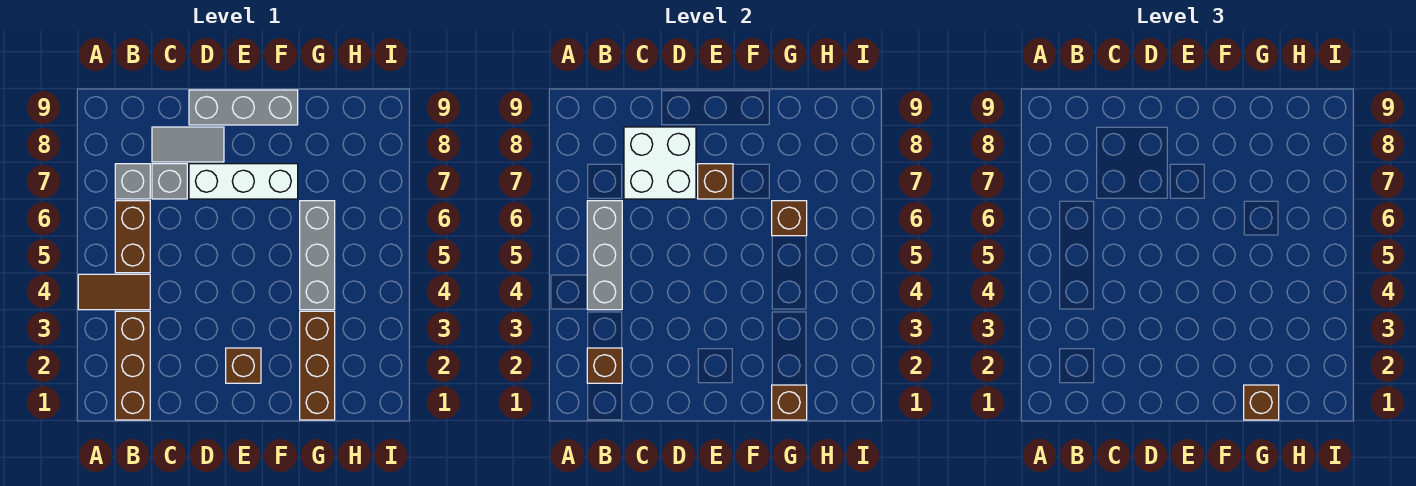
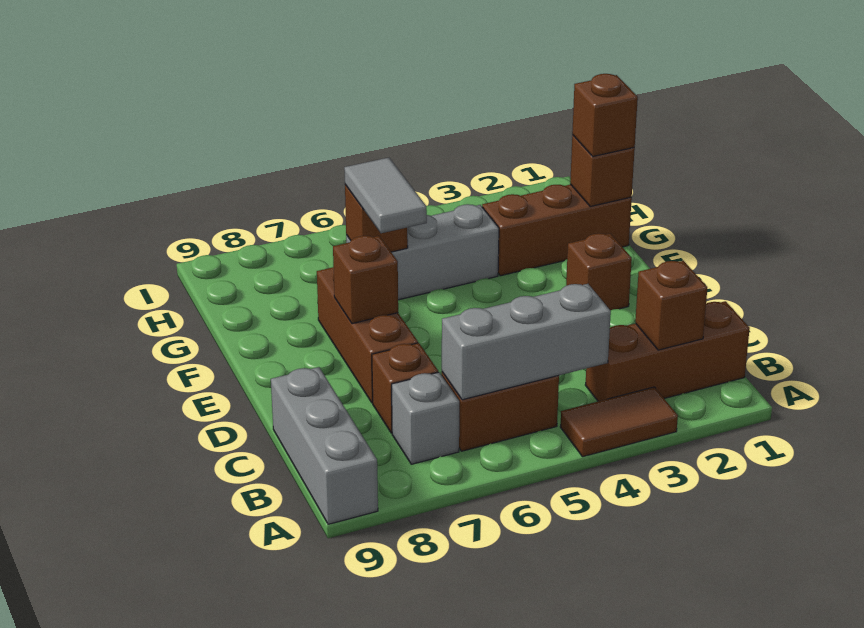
brown 1x2 tile [78,274,150,310] -> brown 1x2 tile turned to [560,387,678,457]
grey 1x1 brick [152,164,187,199] -> brown 1x1 brick [372,343,438,433]
white 2x2 brick [624,127,696,199] -> none
grey 1x2 tile [152,127,224,162] -> grey 1x2 tile moved to [344,158,427,233]
white 1x3 brick [189,164,298,199] -> brown 1x3 brick [317,267,418,403]
grey 1x3 brick [189,90,298,125] -> grey 1x3 brick moved to [271,367,378,524]

